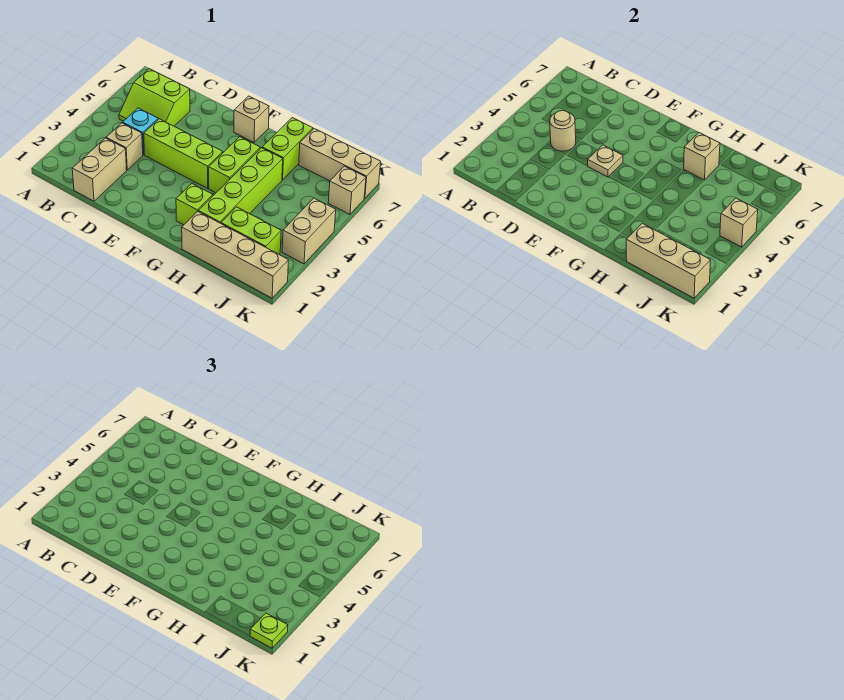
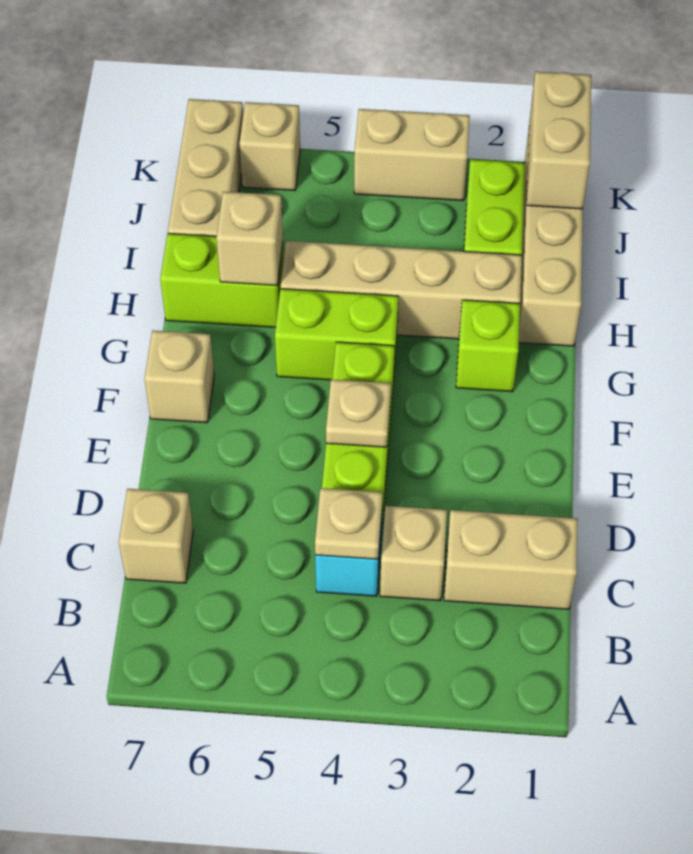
lime 2x2 slope [119,69,190,126] -> none
tan 1x1 round brick [550,111,576,151] -> tan 1x1 plate [315,488,383,559]
lime 1x4 brick [198,148,283,223] -> tan 1x4 brick [281,241,522,339]
tan 1x3 brick [626,223,711,298] -> tan 1x2 brick [527,72,591,209]
lime 1x1 plate [250,613,288,648] -> none
tan 1x1 brick [720,198,758,247] -> tan 1x1 brick moved to [119,489,193,583]

